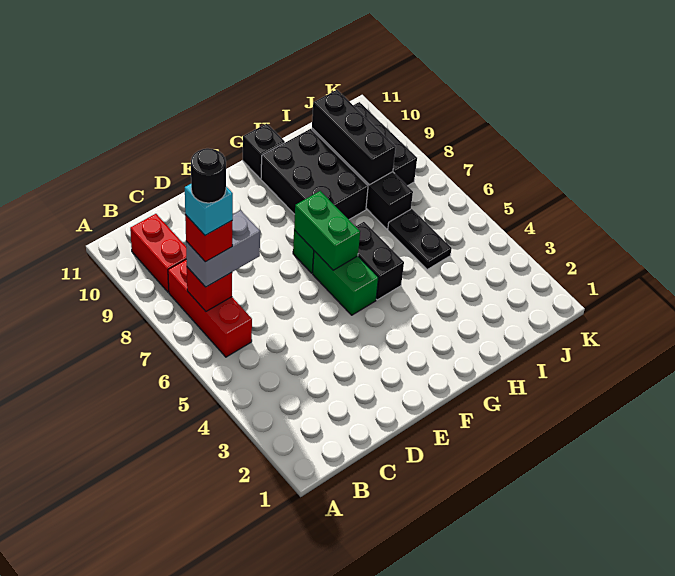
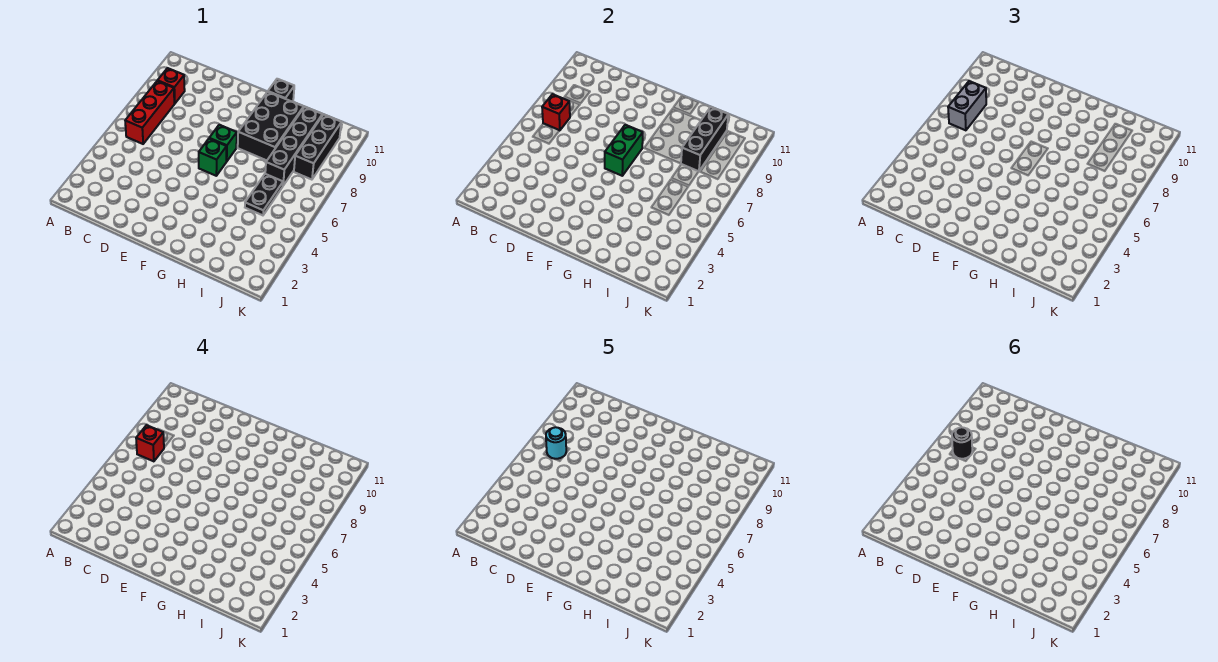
grey 1x2 brick [186,210,260,287] -> grey 1x2 brick turned to [948,81,986,130]
cyan 1x1 brick [185,184,233,235] -> cyan 1x1 round brick [546,427,566,459]
red 1x2 brick [130,214,186,292] -> red 1x1 brick [158,68,185,104]
green 1x2 brick [313,251,378,315] -> green 1x1 brick [199,139,227,176]
black 1x2 brick [355,222,404,300] -> none

